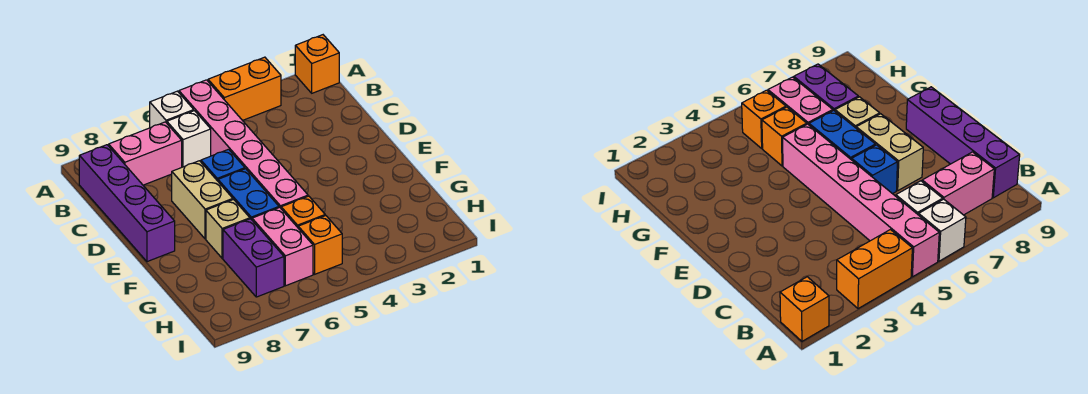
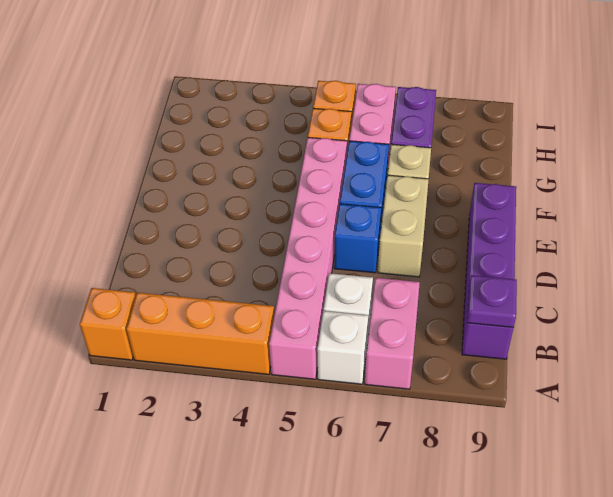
orange 1x2 brick [208,57,281,120] -> orange 1x3 brick [127,293,274,374]
pink 1x2 brick [109,122,182,185] -> pink 1x2 brick turned to [365,278,420,389]
none -> purple 1x1 plate [467,275,517,327]

